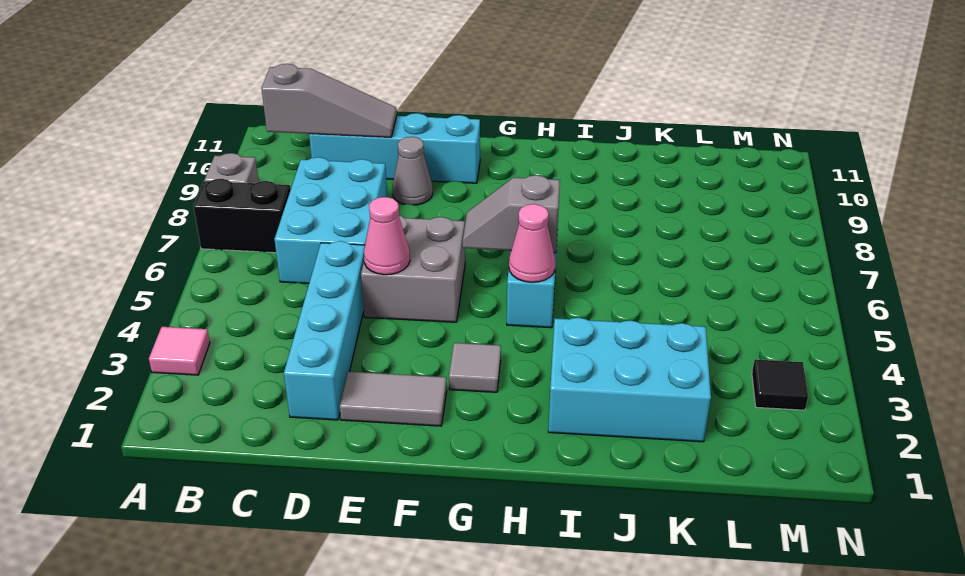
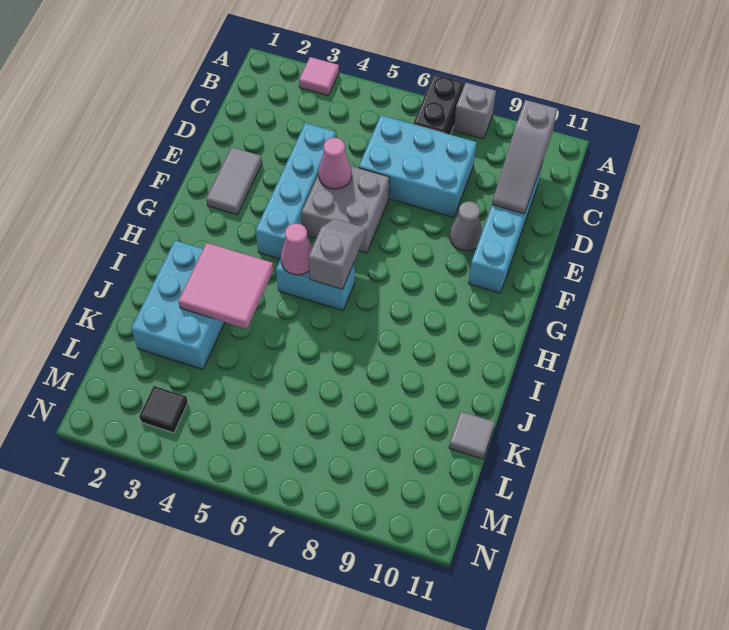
cyan 1x4 brick [284,241,365,420] -> cyan 1x4 brick turned to [255,123,336,259]
grey 1x1 tile [449,343,501,392] -> grey 1x1 tile moved to [449,412,495,459]
none -> pink 2x2 tile [178,243,274,329]

